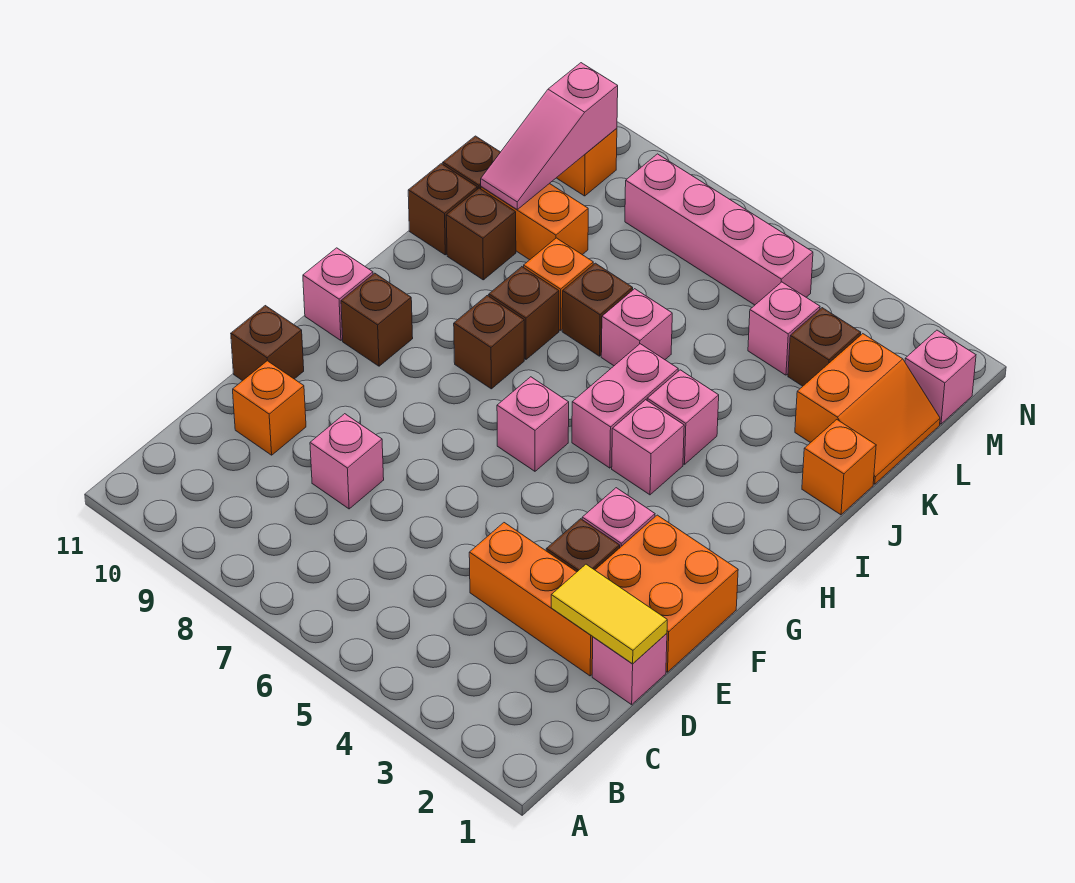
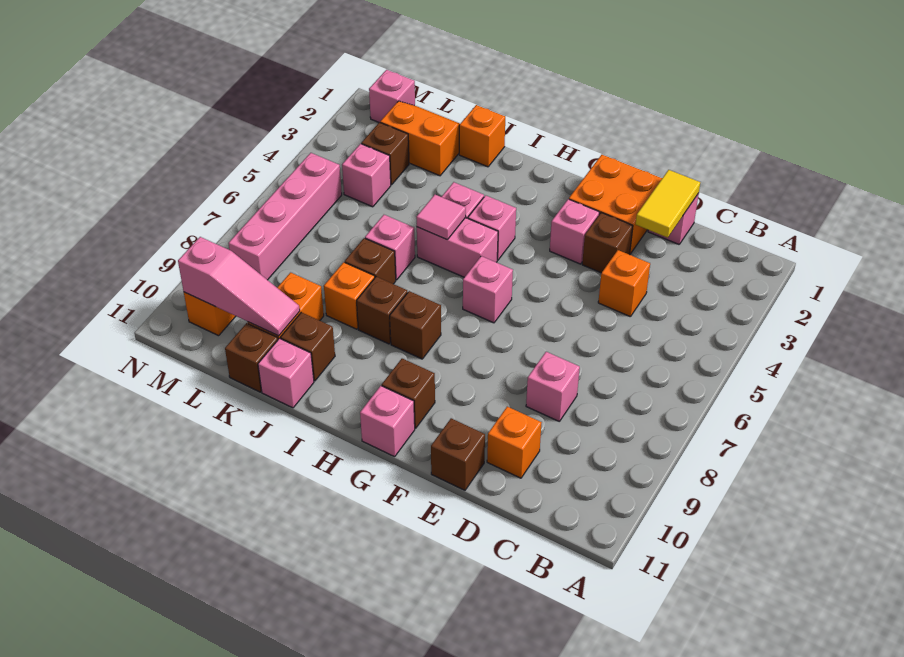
orange 1x3 brick [469,523,593,676] -> orange 1x1 brick [598,250,650,317]
none -> pink 1x1 tile [416,195,466,240]
brown 1x1 brick [408,164,477,255] -> pink 1x1 brick [258,338,314,408]

